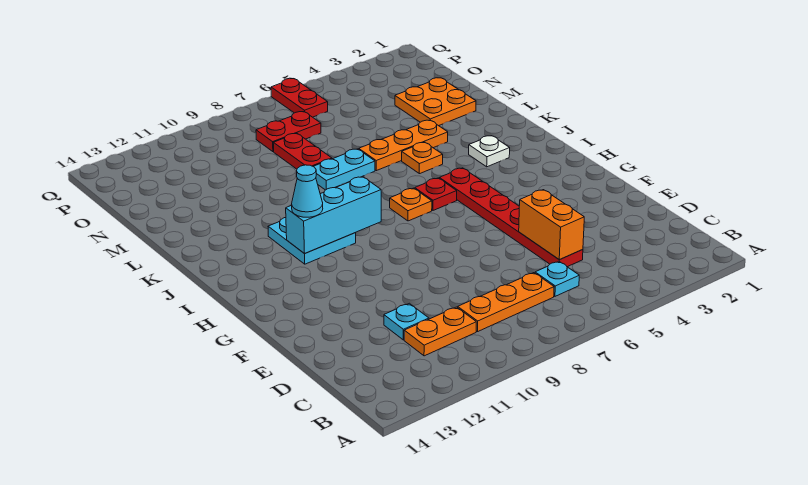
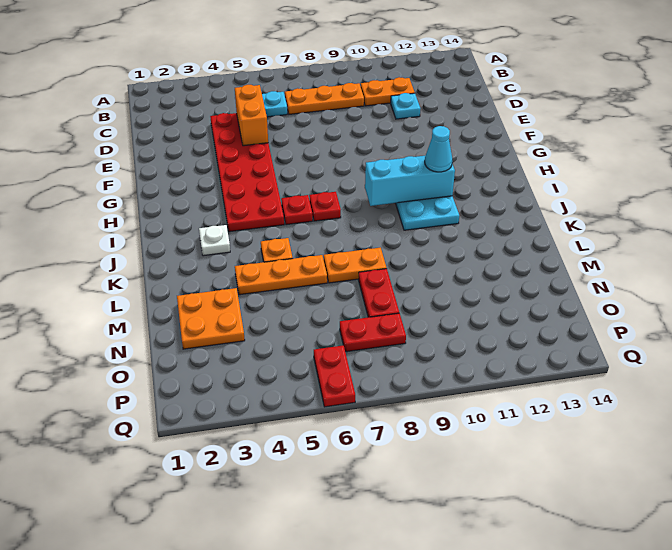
red 1x6 plate [439,168,583,267] -> red 2x6 plate [210,113,284,232]
orange 1x1 plate [390,188,432,221] -> red 1x1 plate [309,192,341,221]
cyan 1x2 plate [313,149,375,190] -> orange 1x2 plate [324,248,387,283]

